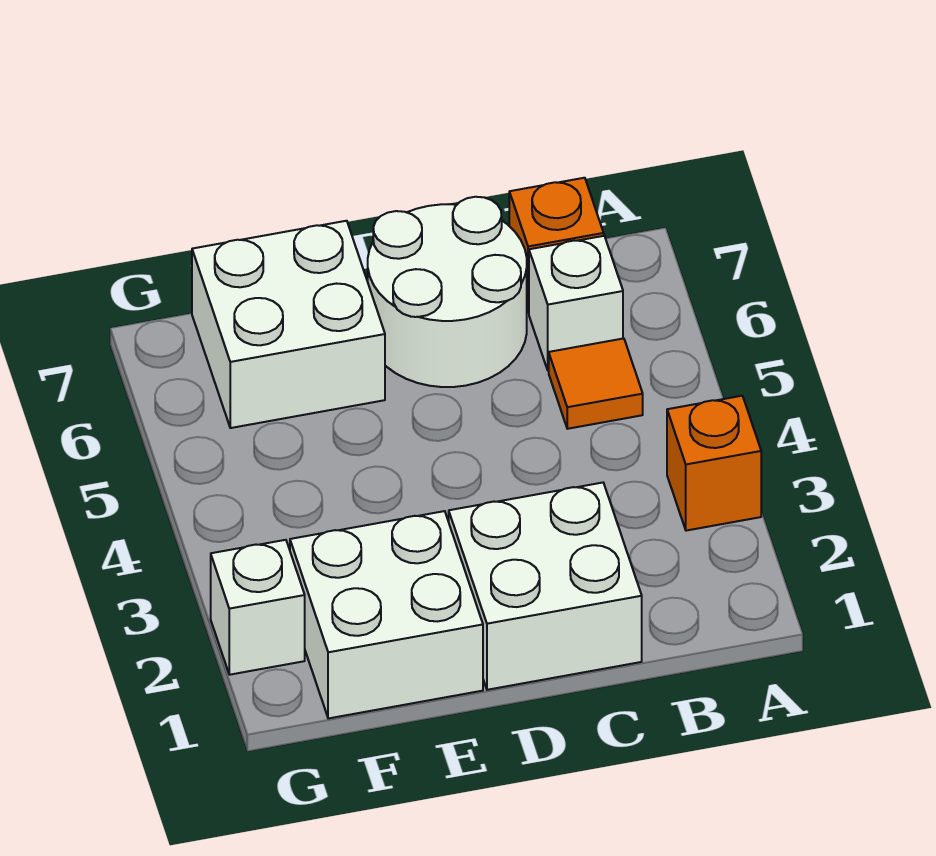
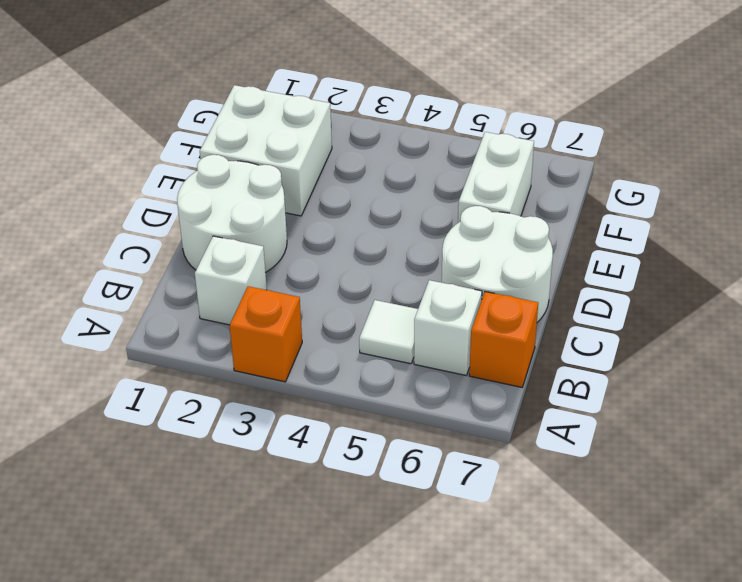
orange 1x1 tile [549,338,643,429] -> white 1x1 tile [359,300,418,364]
white 2x2 brick [449,483,642,690] -> white 2x2 round brick [177,155,287,273]
white 2x2 brick [192,221,385,428] -> white 1x2 brick [458,132,534,223]
white 1x1 brick [211,540,305,675] -> white 1x1 brick moved to [195,236,267,325]

